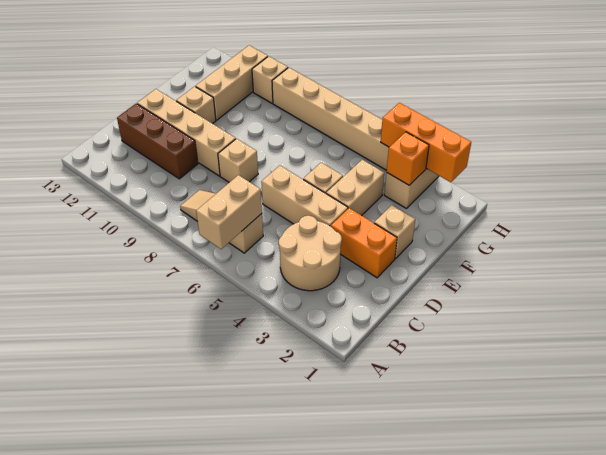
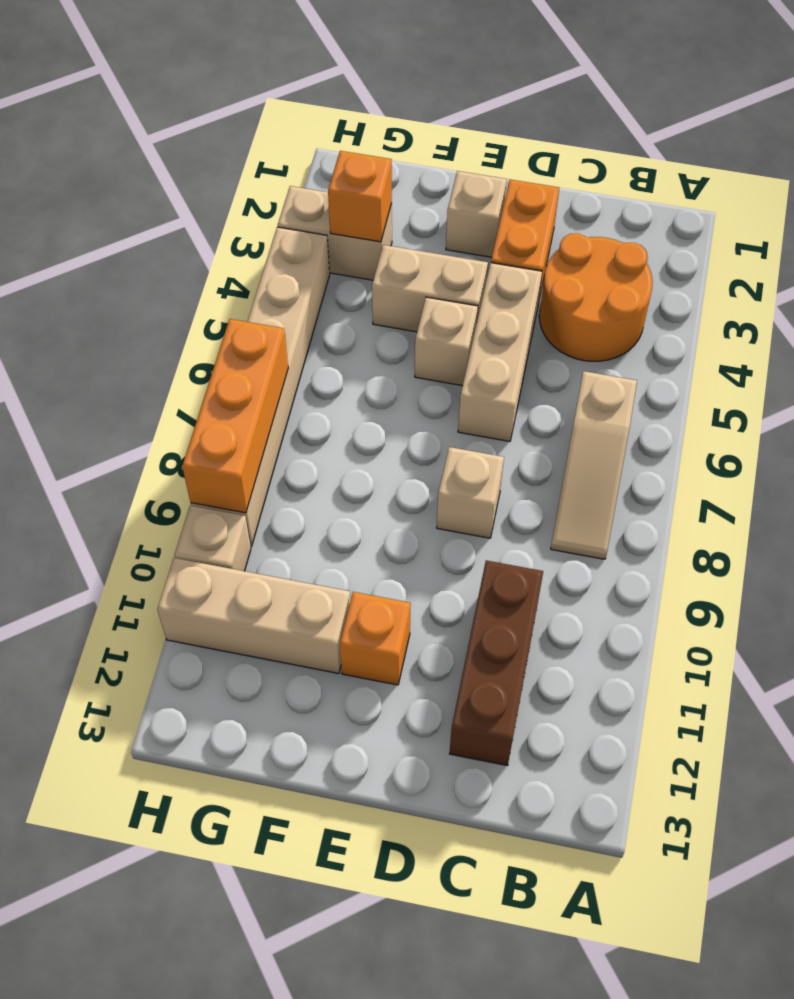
tan 1x2 brick [196,175,262,249] -> none
tan 2x2 round brick [279,216,342,291] -> orange 2x2 round brick [539,233,653,361]
tan 1x4 brick [137,89,236,176] -> none
tan 1x1 brick [176,86,216,124] -> orange 1x1 brick [340,592,411,685]
orange 1x3 brick [381,103,471,182] -> orange 1x3 brick moved to [182,319,288,513]

